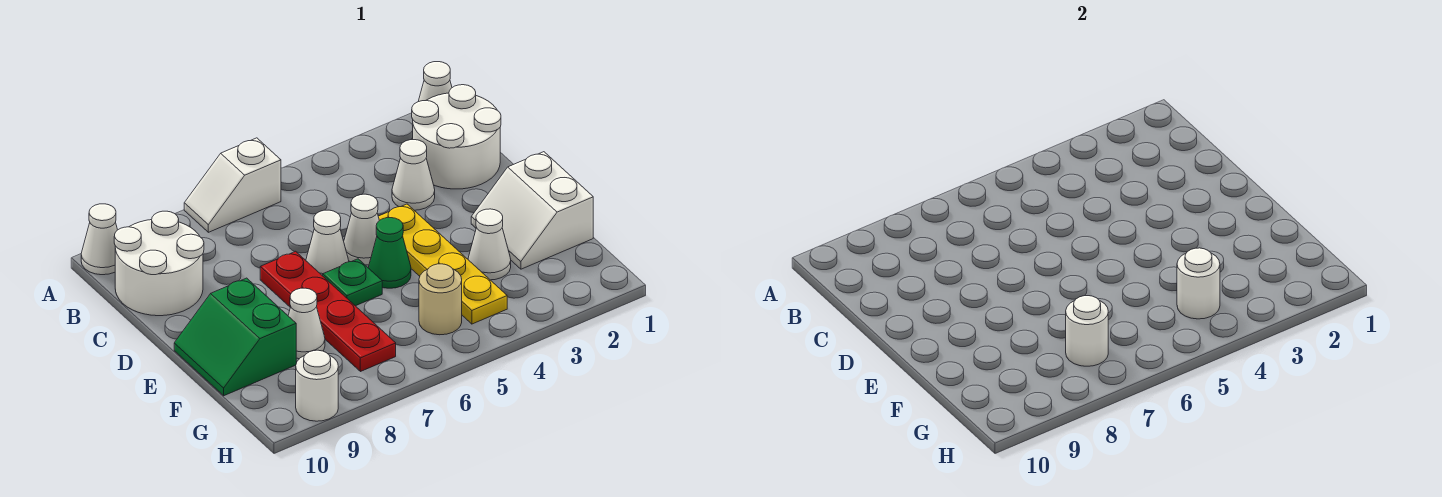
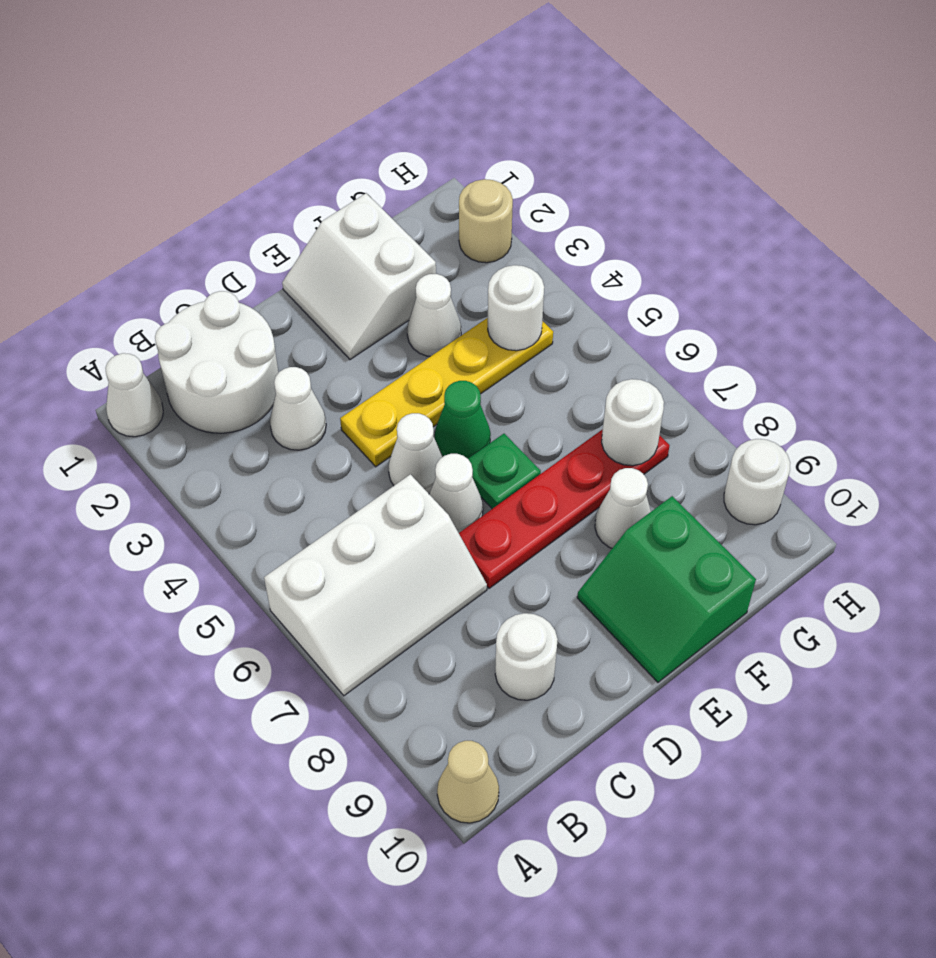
white 1x2 slope [184,138,281,232] -> white 2x3 slope [264,474,487,696]
white 1x1 cone [81,204,117,275] -> tan 1x1 cone [437,741,499,823]
white 2x2 round brick [114,211,204,316] -> white 1x1 round brick [495,613,558,700]
white 2x2 slope [471,152,593,269] -> white 2x2 slope turned to [282,193,436,360]
green 2x2 slope [174,278,296,396] -> green 2x2 slope turned to [577,496,756,682]
tan 1x1 round brick [419,264,462,335] -> tan 1x1 round brick moved to [459,179,513,263]

